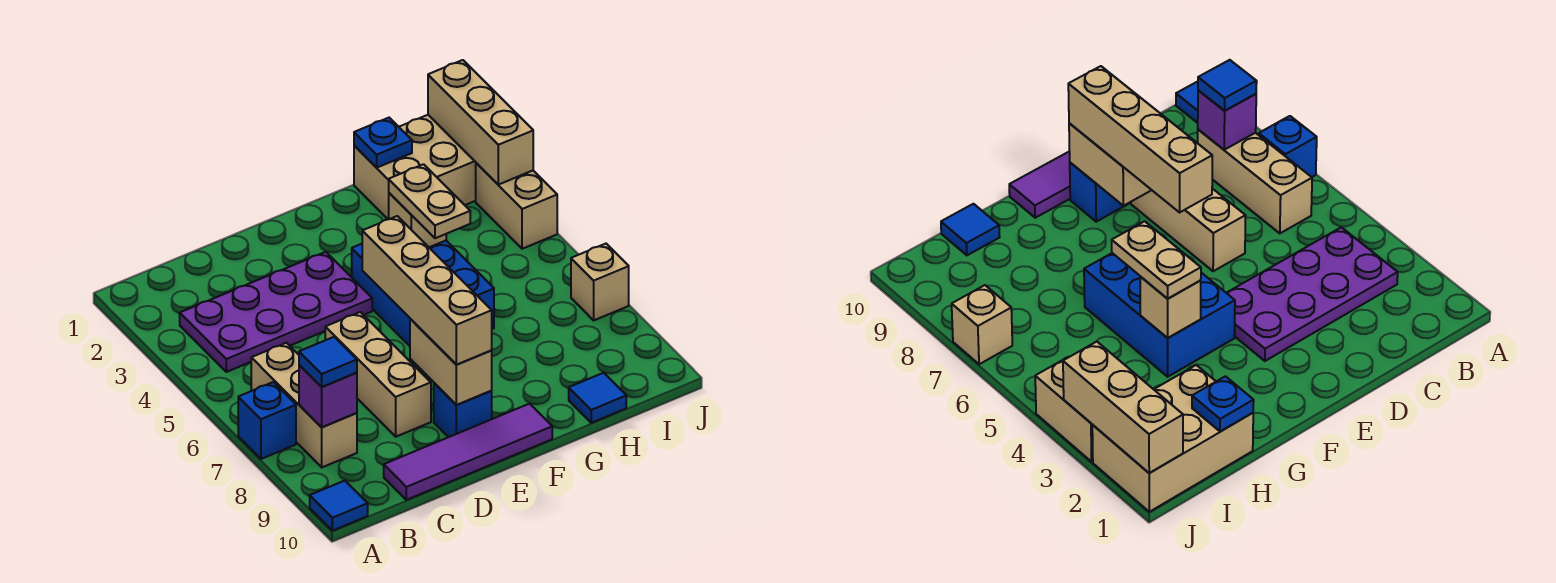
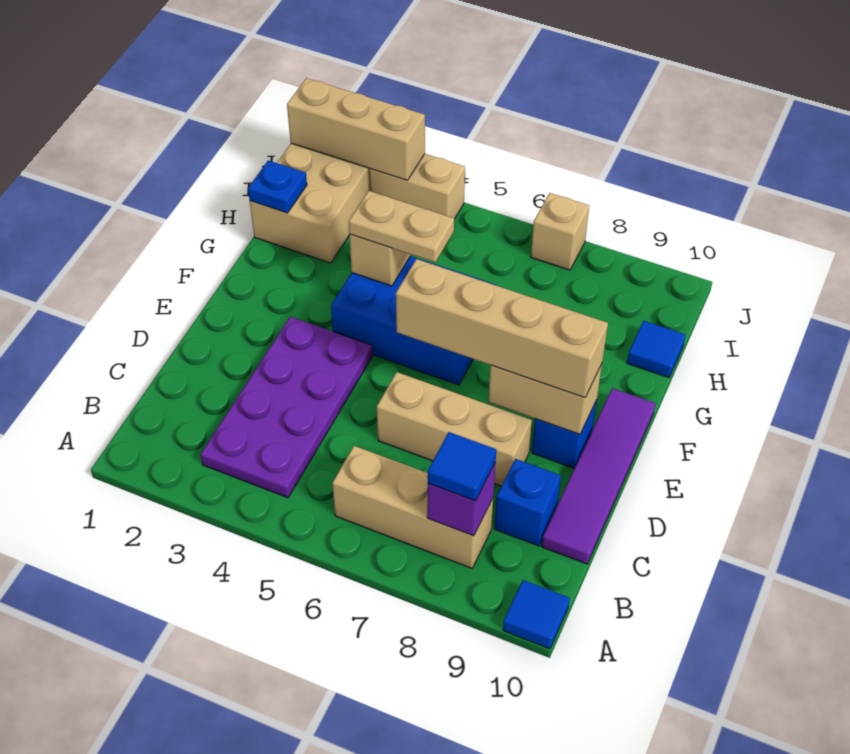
blue 1x1 brick [238,382,296,459] -> blue 1x1 brick moved to [494,459,561,546]

